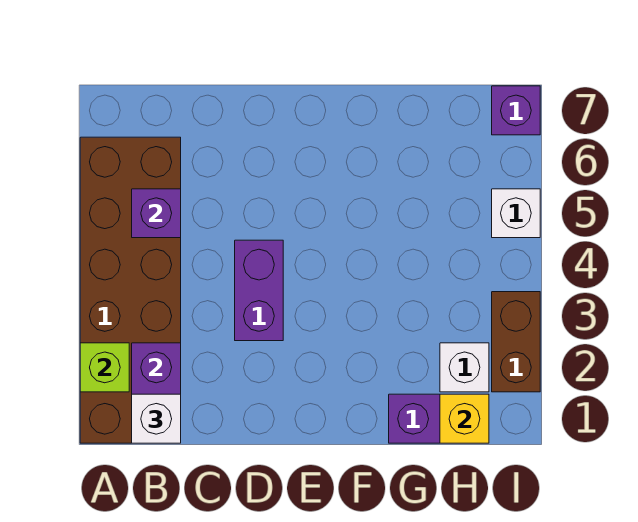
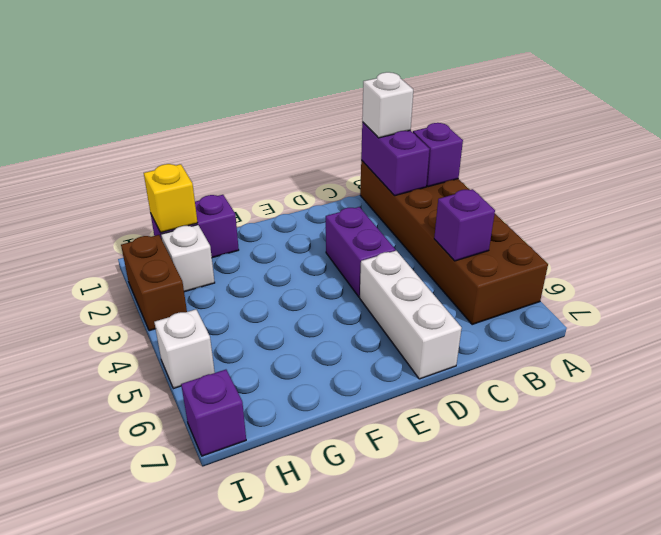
lime 1x1 brick [80,343,129,392] -> purple 1x1 brick [413,123,463,187]
none -> white 1x3 brick [360,251,462,379]

